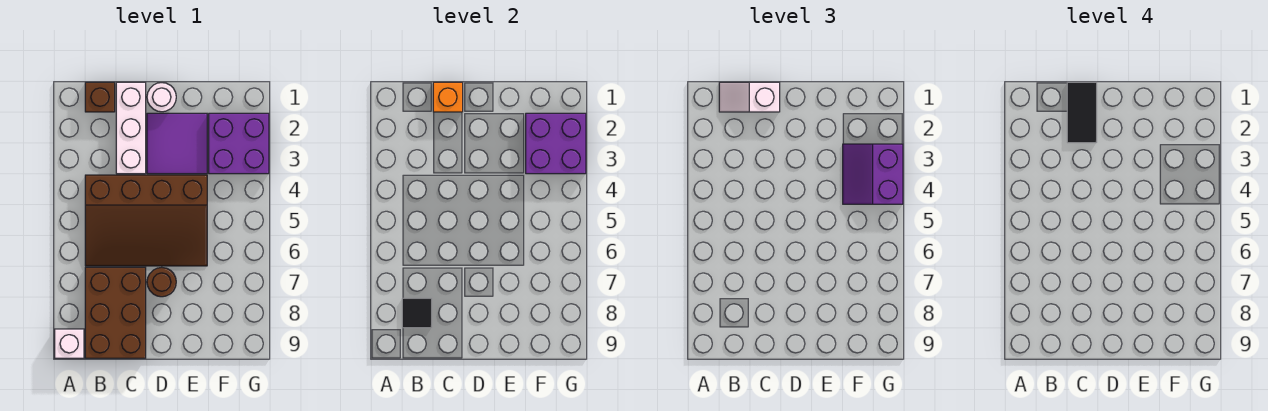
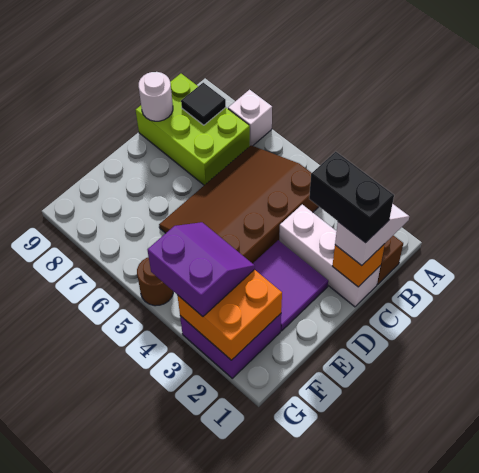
white 1x1 brick [55,329,84,358] -> white 1x1 brick moved to [228,90,272,146]
brown 2x3 brick [85,267,146,358] -> lime 2x3 brick [136,74,250,185]
black 1x2 tile [1067,82,1097,143] -> black 1x2 brick [309,152,394,243]
white 1x1 round brick [147,83,176,112] -> white 1x1 round brick moved to [139,72,173,121]
brown 1x1 round brick [147,267,176,297] -> brown 1x1 round brick moved to [137,257,173,306]
purple 2x2 brick [526,113,586,174] -> orange 2x2 brick [177,269,282,360]

